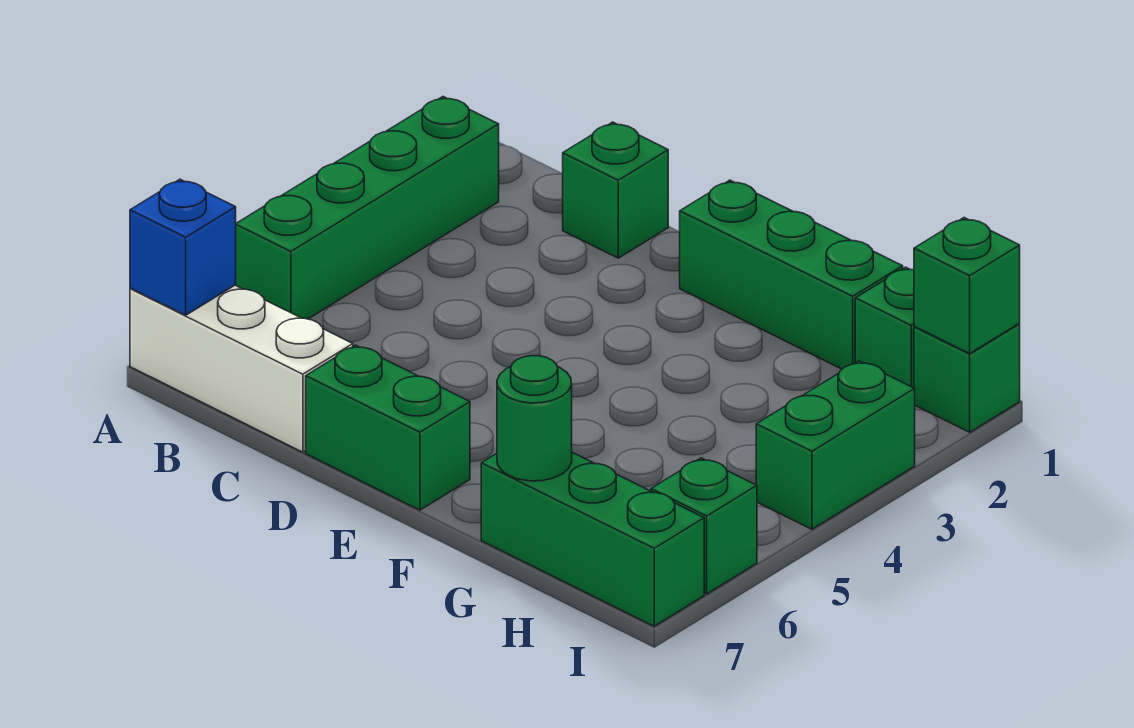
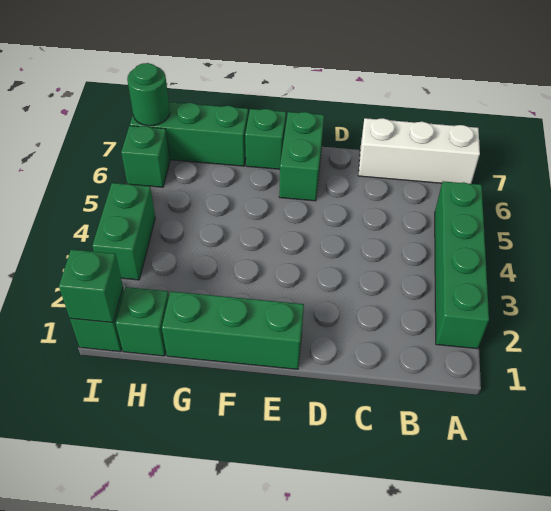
blue 1x1 brick [130,179,236,315] -> none
green 1x1 brick [563,122,668,258] -> green 1x1 brick moved to [245,109,286,169]
green 1x2 brick [306,345,470,510] -> green 1x2 brick turned to [279,112,324,201]
green 1x1 round brick [497,356,572,481] -> green 1x1 round brick moved to [127,63,170,126]

